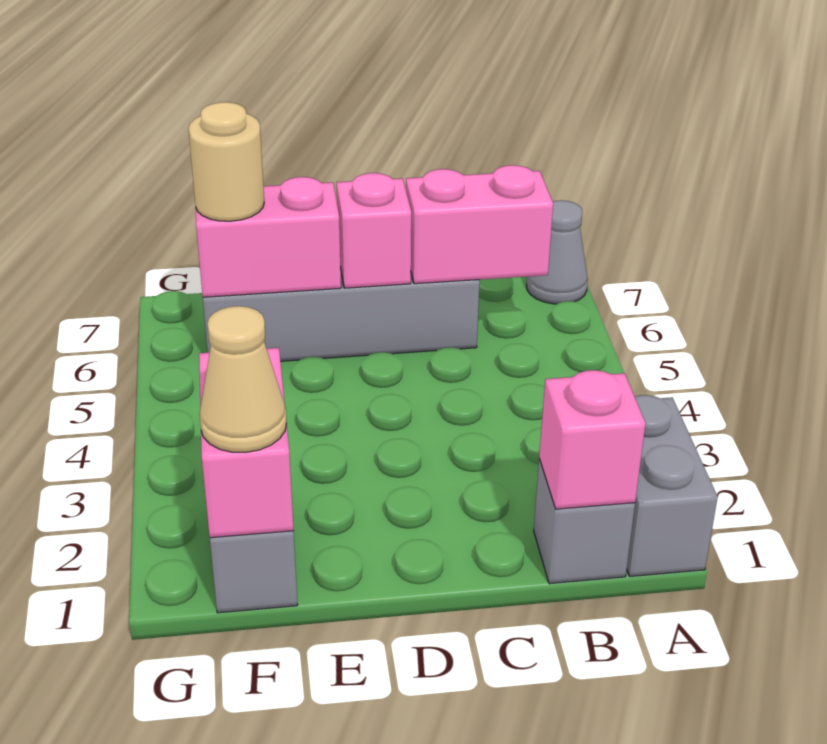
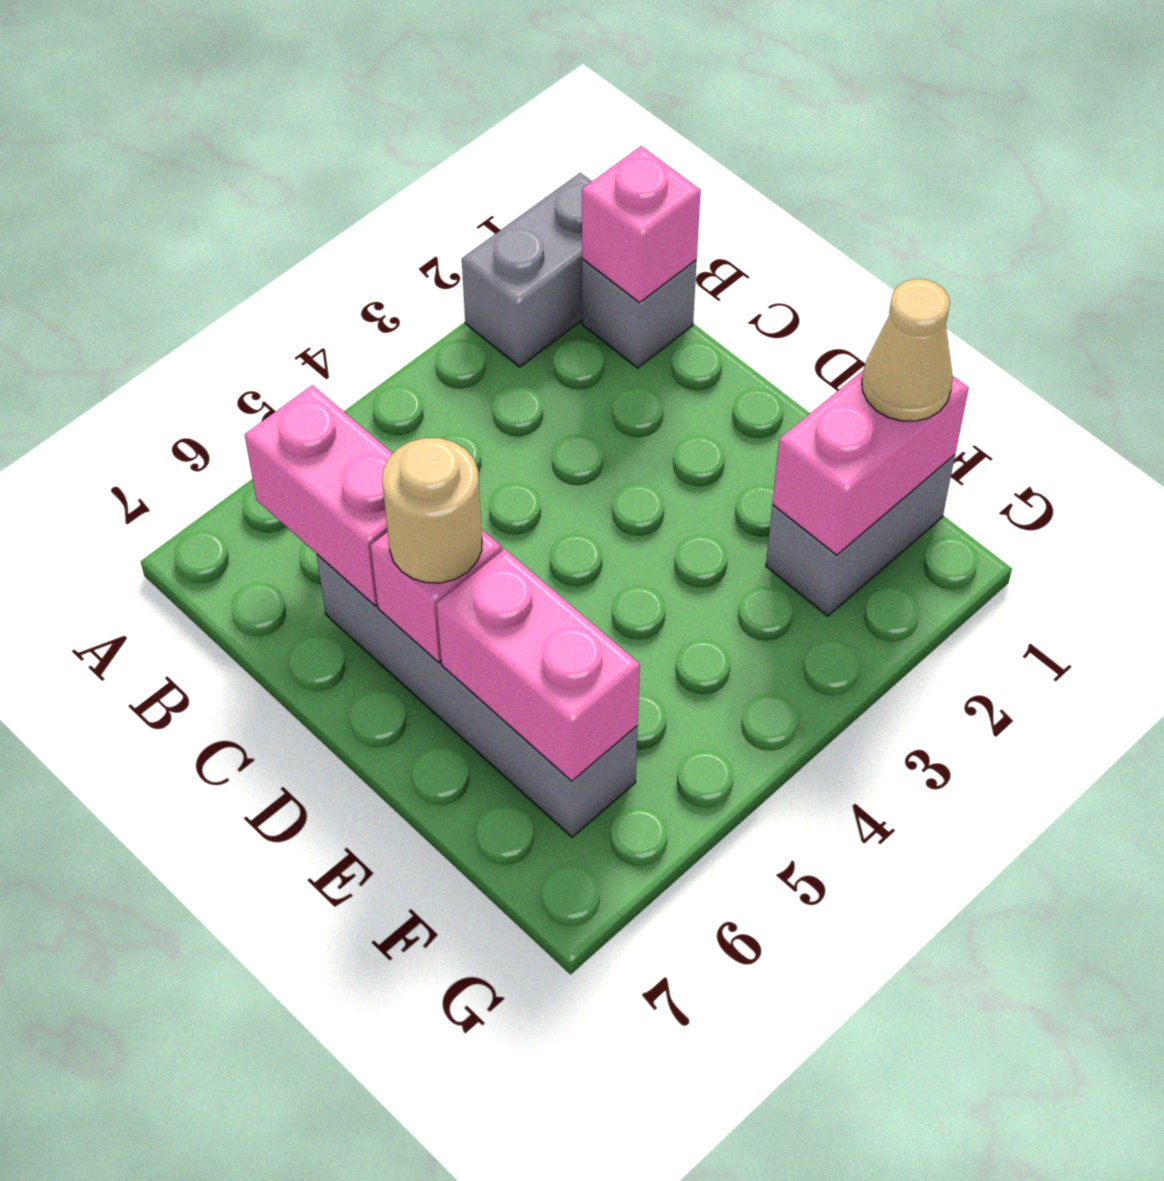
grey 1x1 cone [527,200,588,304] -> none
tan 1x1 round brick [189,102,264,221] -> tan 1x1 round brick moved to [382,438,482,583]

